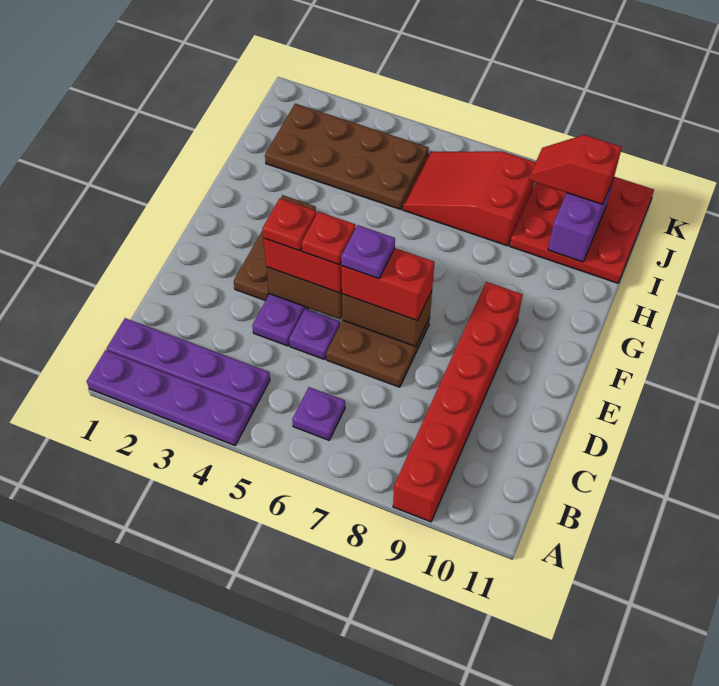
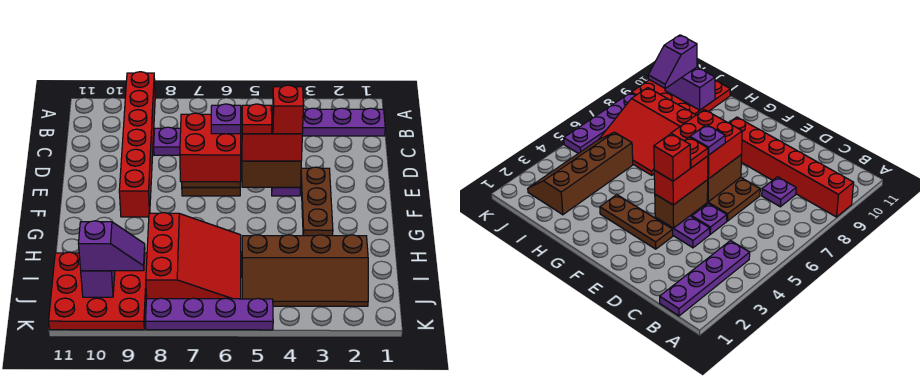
purple 1x4 plate [87,350,253,445] -> purple 1x4 plate moved to [146,298,273,330]
purple 1x1 plate [292,387,345,440] -> purple 1x1 plate moved to [154,127,181,155]
red 1x1 plate [262,198,317,251] -> red 1x1 brick [273,85,303,134]
red 1x2 brick [341,248,434,321] -> red 2x2 brick [180,113,241,182]
brown 2x4 plate [265,104,429,209] -> brown 2x4 slope [242,235,368,306]
red 2x3 slope [403,151,536,246] -> red 3x3 slope [146,213,241,299]
red 1x2 slope [529,135,622,204] -> purple 1x2 slope [78,221,145,271]

